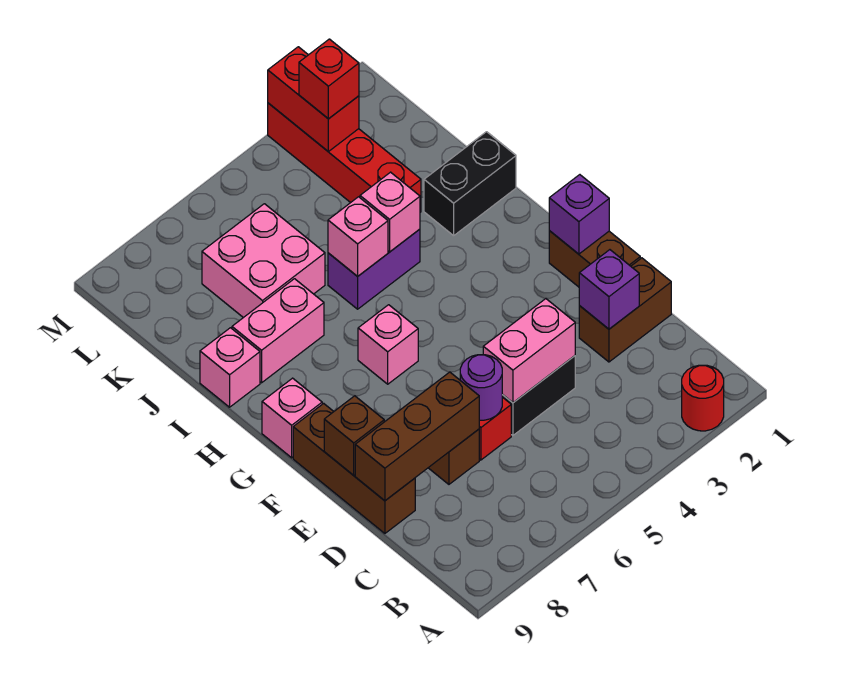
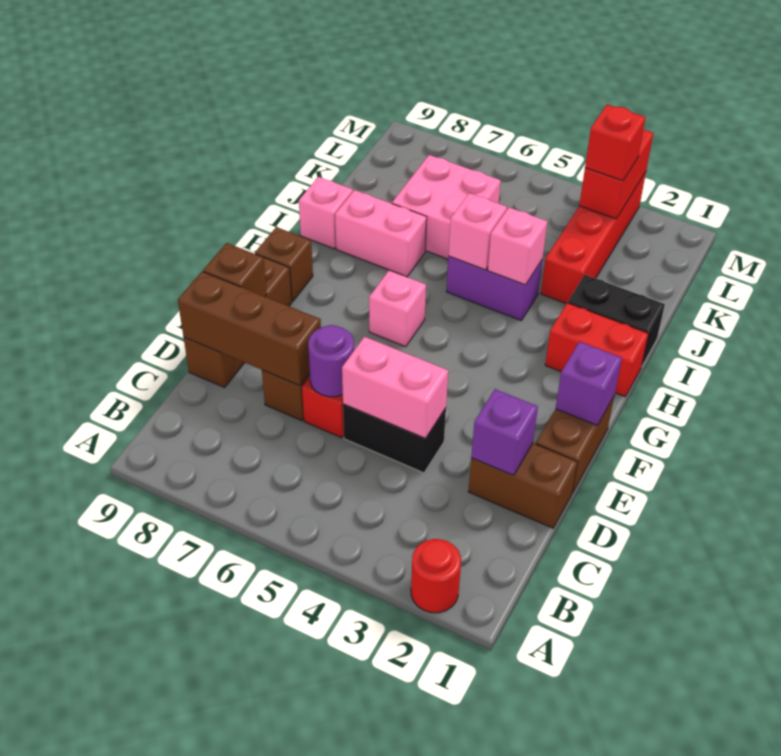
pink 1x1 brick [262,378,322,458] -> brown 1x1 brick [255,227,313,302]
none -> red 1x2 brick [545,303,649,397]

